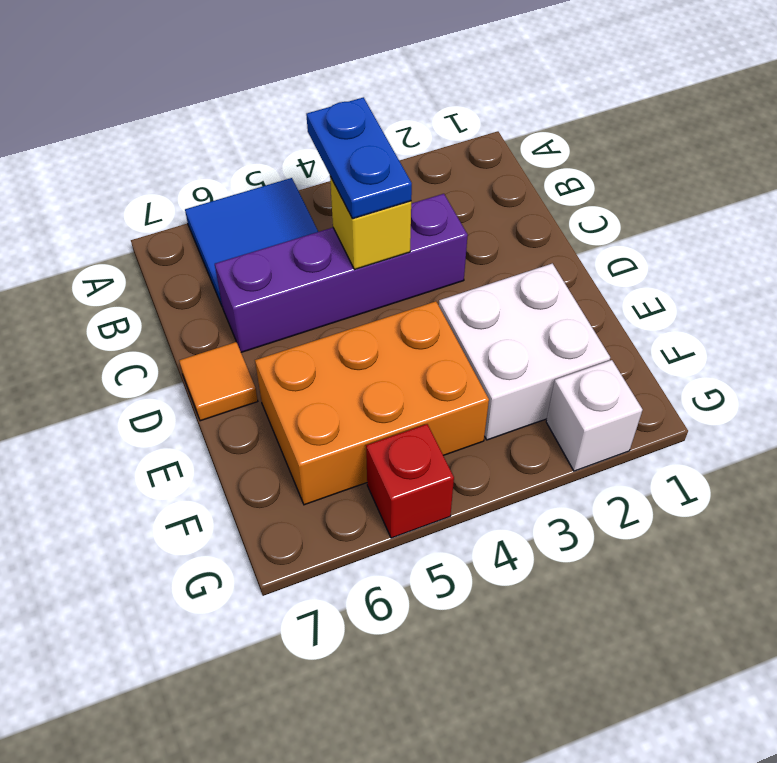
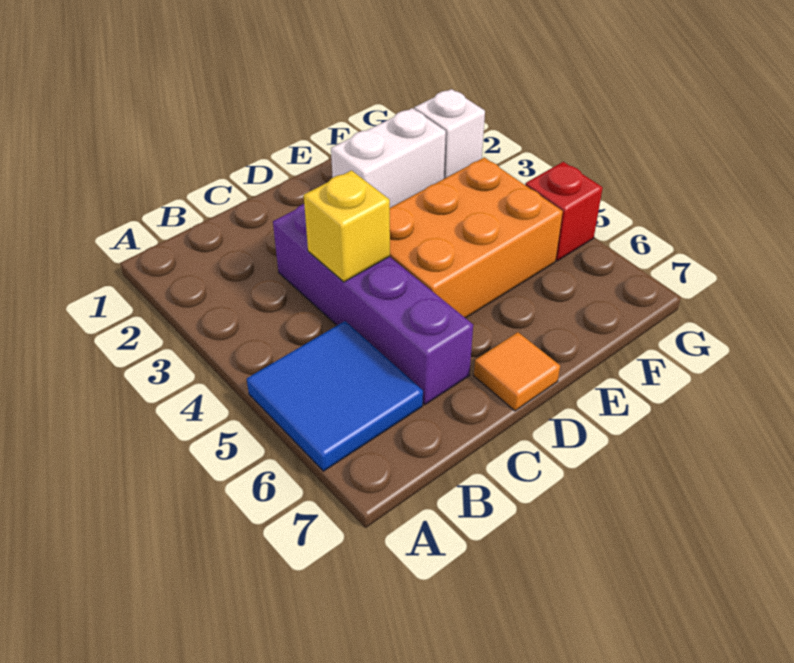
blue 1x2 plate [306,97,412,219] -> none
white 2x2 brick [439,263,610,440] -> white 1x2 brick [331,108,446,208]
orange 2x3 brick [255,301,489,505] -> orange 2x3 brick turned to [390,157,563,318]

